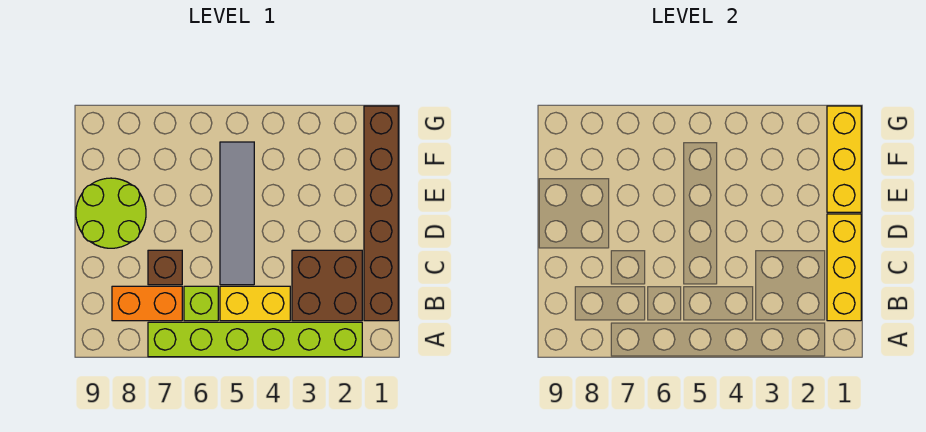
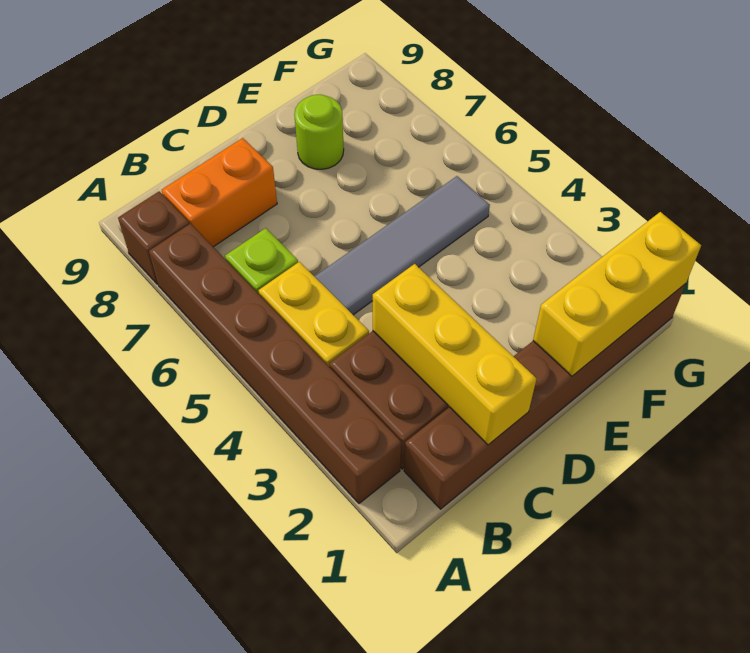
lime 1x6 brick [148,322,362,357] -> brown 1x6 brick [149,224,401,503]
yellow 1x3 brick [827,214,861,321] -> yellow 1x3 brick turned to [373,264,536,445]
orange 1x2 brick [112,286,182,321] -> orange 1x2 brick turned to [162,138,277,247]
brown 1x1 brick [148,250,182,285] -> brown 1x1 brick moved to [118,191,189,284]
lime 2x2 round brick [76,178,146,248] -> lime 1x1 round brick [294,94,344,169]

